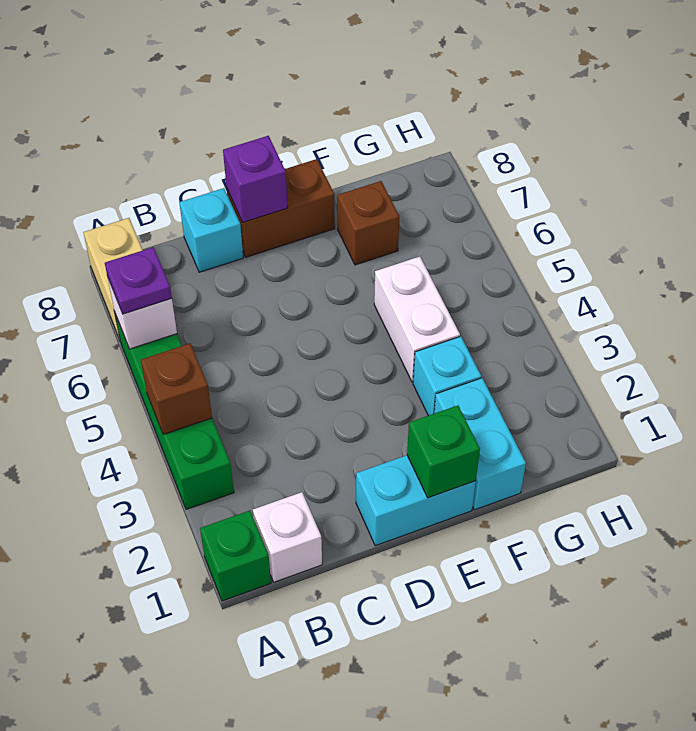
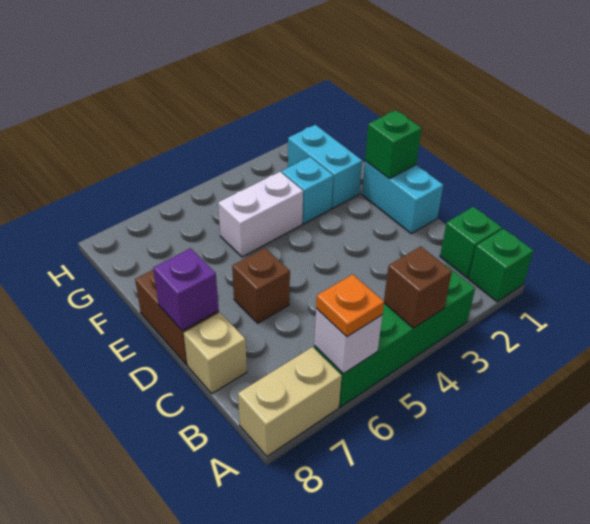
purple 1x1 plate [105,247,172,314] -> orange 1x1 plate [316,274,384,337]
white 1x1 brick [253,492,322,582] -> green 1x1 brick [440,207,502,278]
cyan 1x1 brick [179,188,243,272] -> tan 1x1 brick [184,312,247,394]
cyan 1x2 brick [434,378,526,510] -> cyan 1x2 brick turned to [288,125,362,208]
brown 1x1 brick [337,181,399,265] -> brown 1x1 brick moved to [232,248,290,323]

